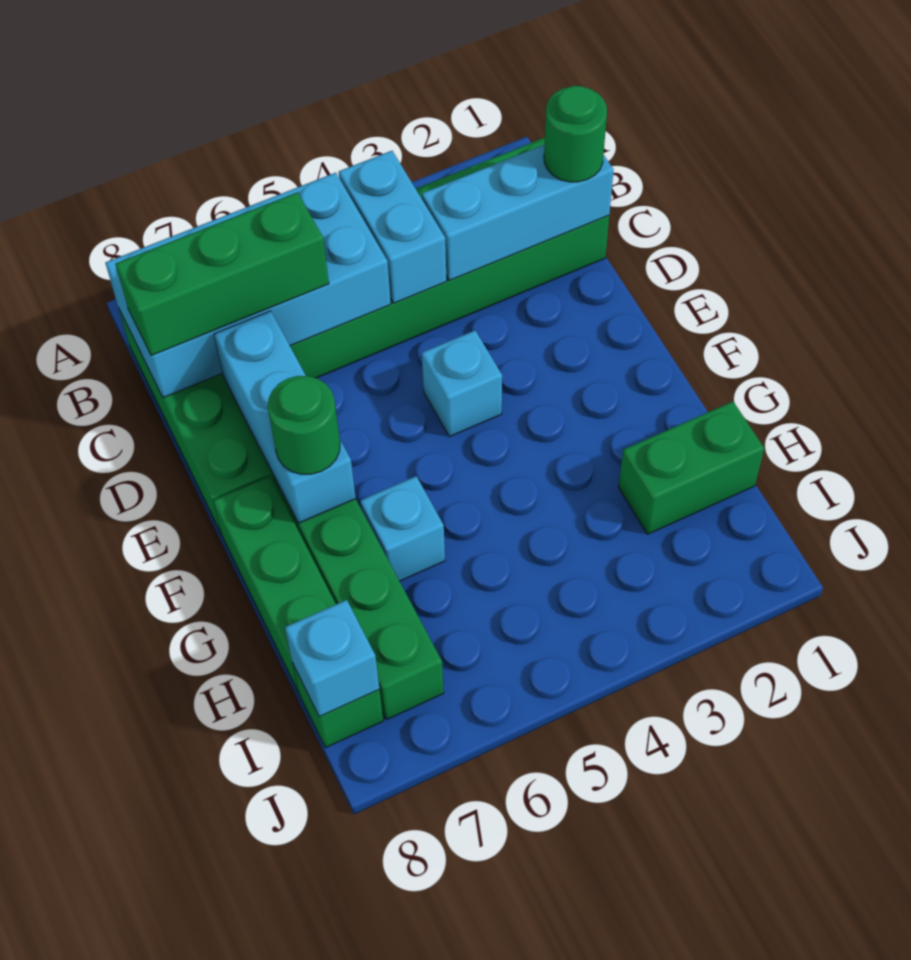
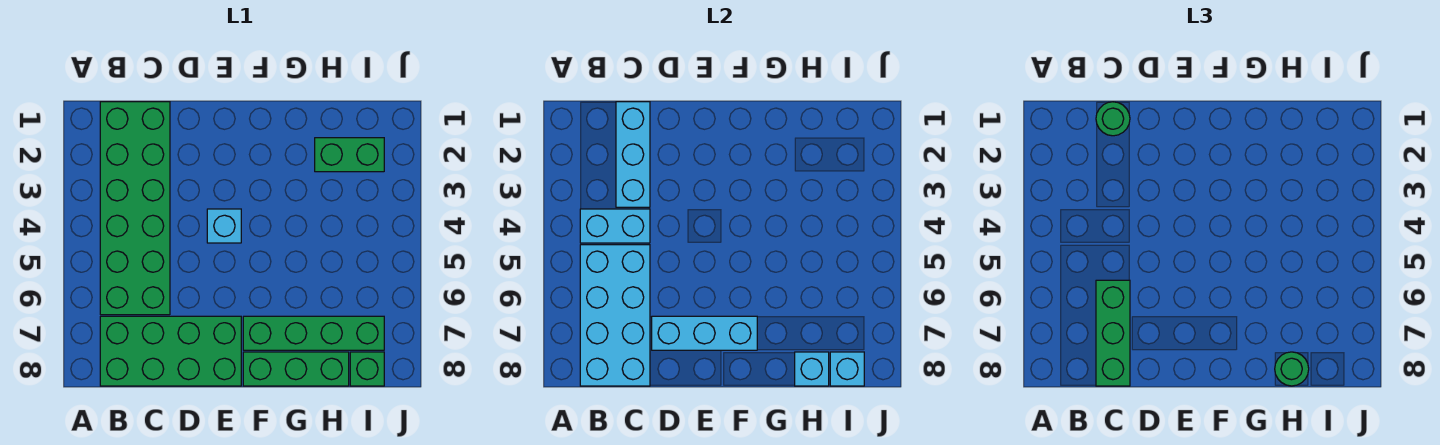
green 1x1 round brick [268,376,340,474] -> green 1x1 round brick moved to [1275,352,1309,386]
cyan 1x1 brick [360,476,445,581] -> cyan 1x1 brick moved to [795,352,829,386]
green 1x2 brick [618,401,764,534] -> green 1x2 brick turned to [315,138,384,172]

